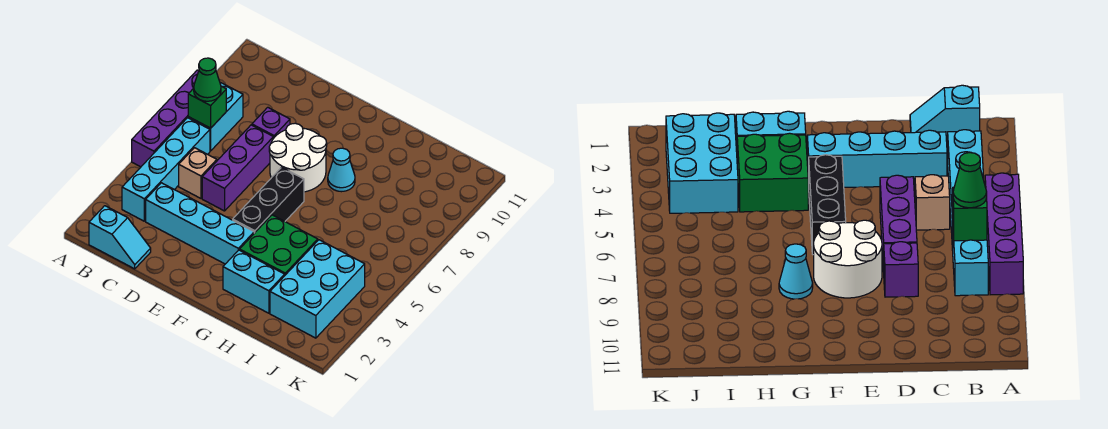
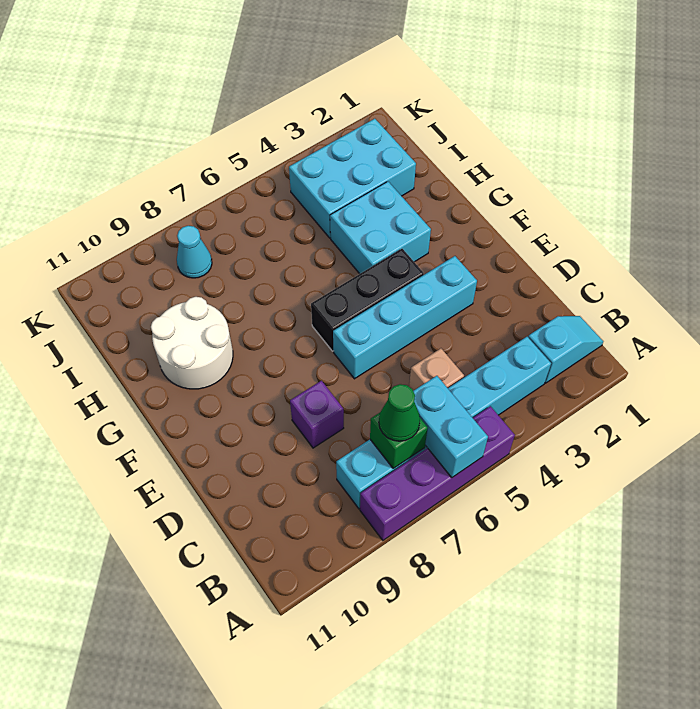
cyan 1x2 slope [89,206,151,269] -> cyan 1x2 slope turned to [528,316,603,383]
cyan 1x4 brick [146,183,254,264] -> cyan 1x4 brick turned to [333,256,477,379]
purple 1x3 brick [202,125,273,211] -> none
white 2x2 round brick [269,123,327,192] -> white 2x2 round brick moved to [151,297,233,389]
cyan 1x2 brick [223,250,285,313] -> cyan 1x2 brick moved to [413,376,488,477]
green 2x2 brick [240,215,318,275] -> cyan 2x2 brick [330,182,431,274]
cyan 1x1 cone [328,148,355,192] -> cyan 1x1 cone moved to [177,226,212,278]

